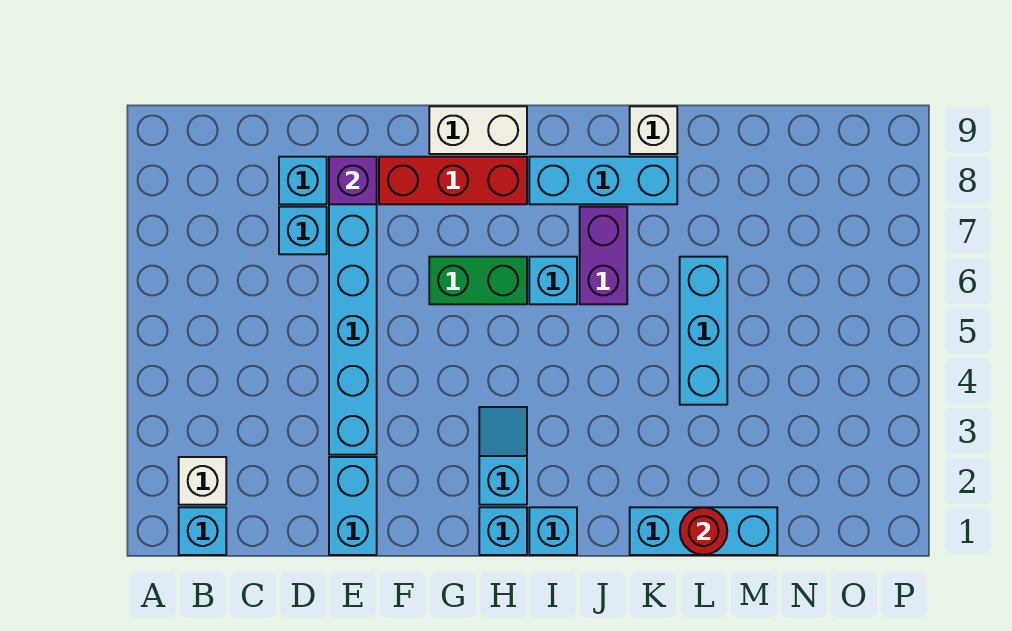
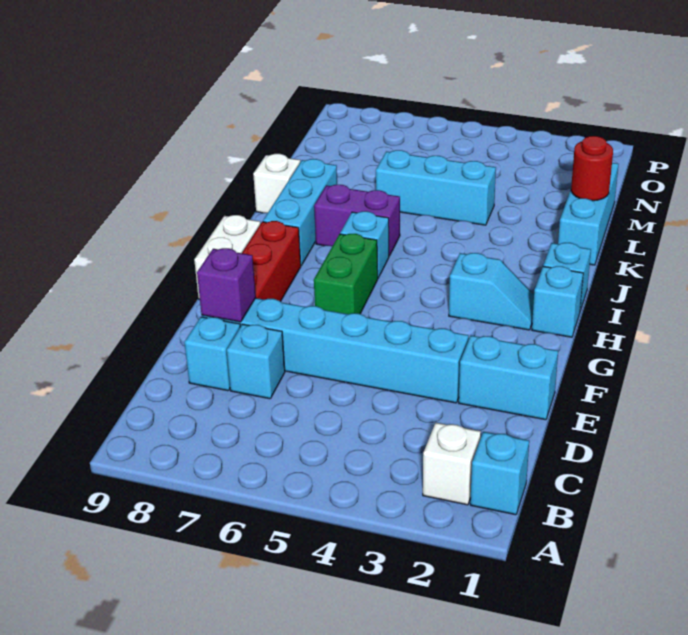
cyan 1x2 slope [479,407,527,505] -> cyan 1x2 slope turned to [449,253,534,330]

